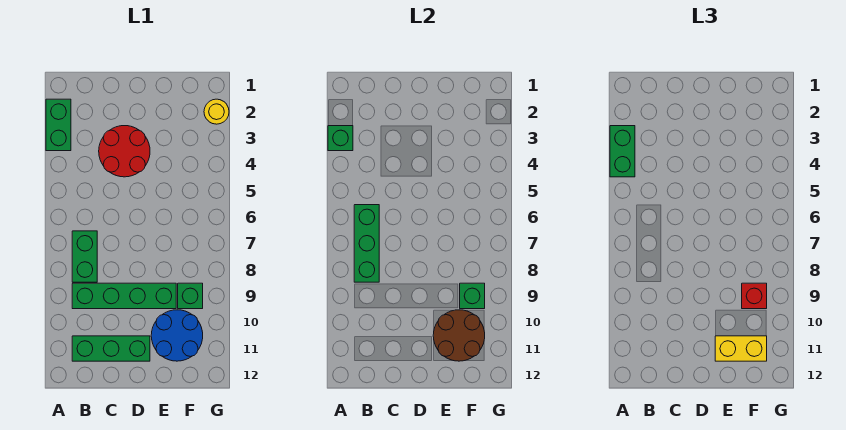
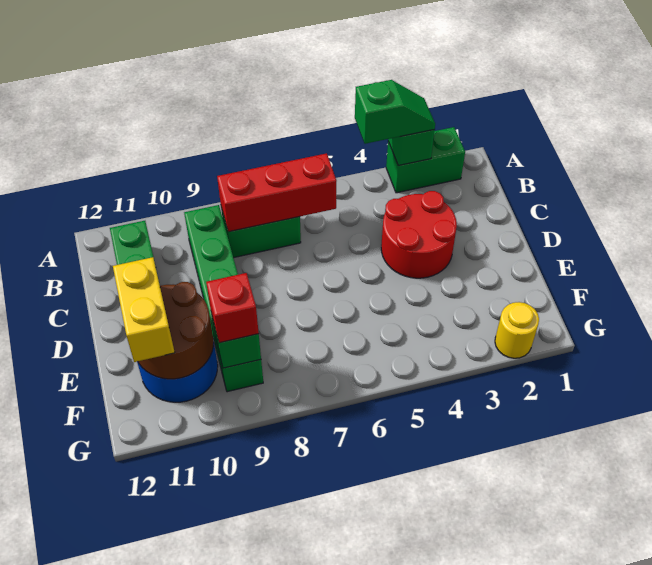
green 1x2 brick [610,126,635,177] -> green 1x2 slope [355,80,435,144]
green 1x3 brick [354,205,379,282] -> red 1x3 brick [217,153,336,232]

